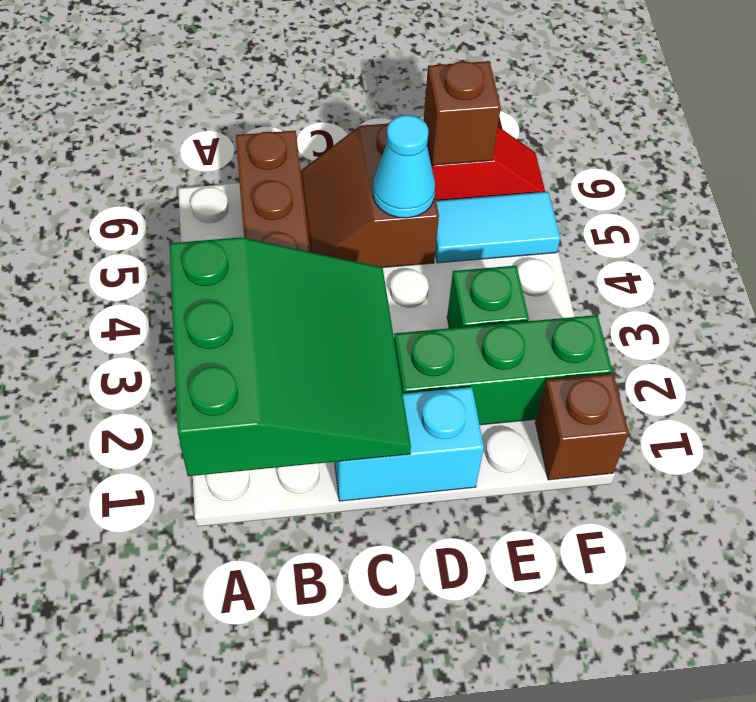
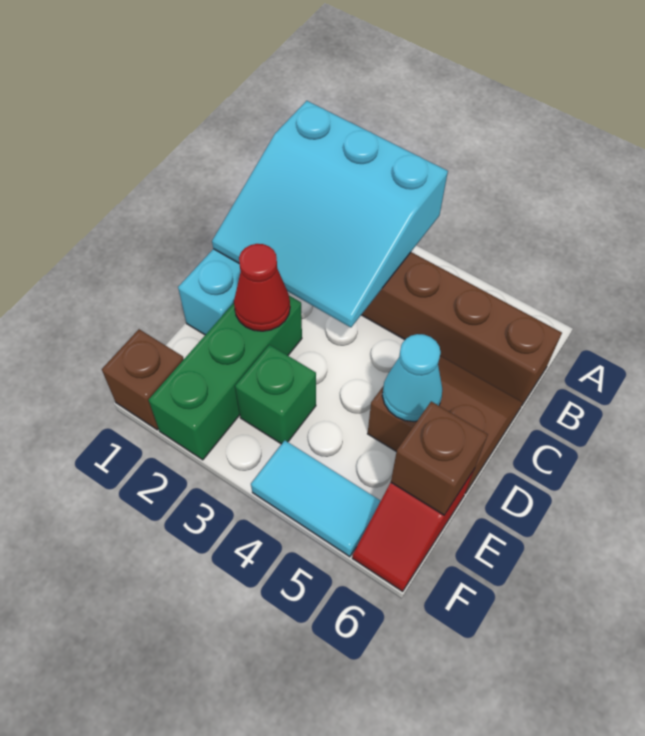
green 3x3 slope [169,237,411,476] -> cyan 3x3 slope [212,101,448,327]
none -> red 1x1 cone [234,244,290,331]
cyan 1x2 tile [435,192,560,263] -> cyan 1x2 tile turned to [251,440,380,557]

